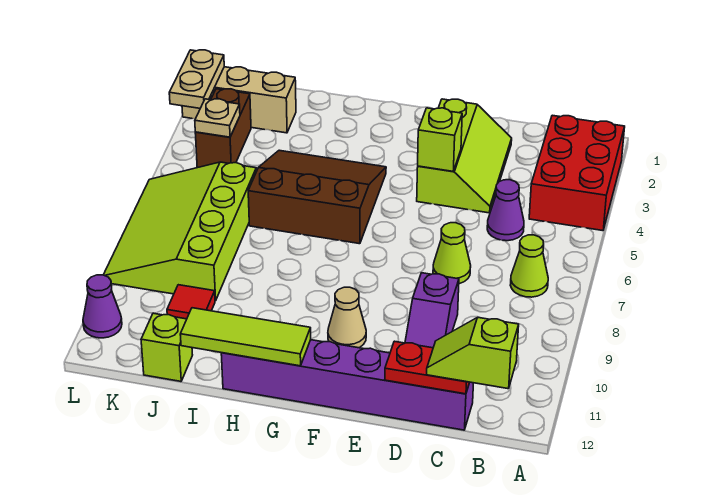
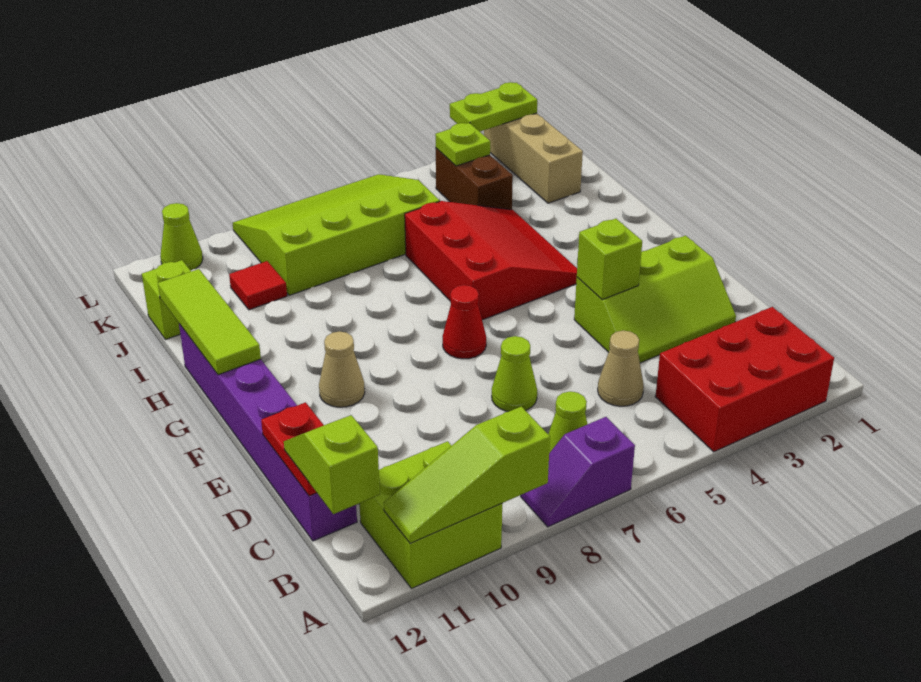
none -> lime 1x3 slope [384,406,550,543]
none -> lime 2x2 brick [359,441,502,589]
purple 1x1 cone [487,180,524,241] -> tan 1x1 cone [598,331,644,406]
purple 1x2 slope [405,273,459,348] -> purple 1x2 slope moved to [521,417,635,527]
none -> red 1x1 cone [443,285,486,359]
brown 3x3 slope [248,150,386,244] -> red 3x3 slope [405,201,577,320]
brown 1x2 brick [195,89,251,167] -> brown 1x2 brick turned to [436,148,513,210]
tan 1x1 plate [195,99,240,137] -> lime 1x1 plate [435,123,490,166]
tan 1x2 plate [169,50,224,108] -> lime 1x2 plate [450,82,537,132]
purple 1x1 cone [83,275,122,338] -> lime 1x1 cone [160,203,203,270]

